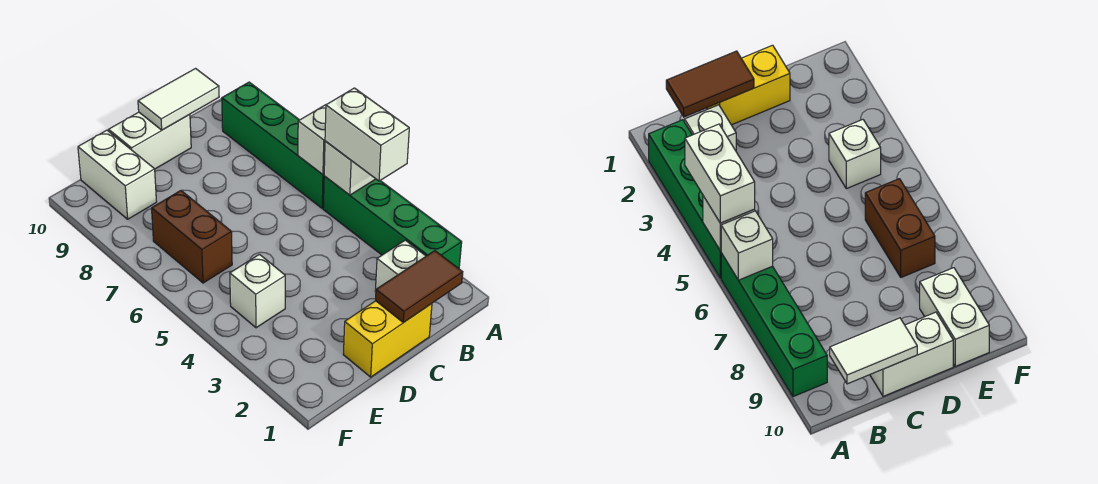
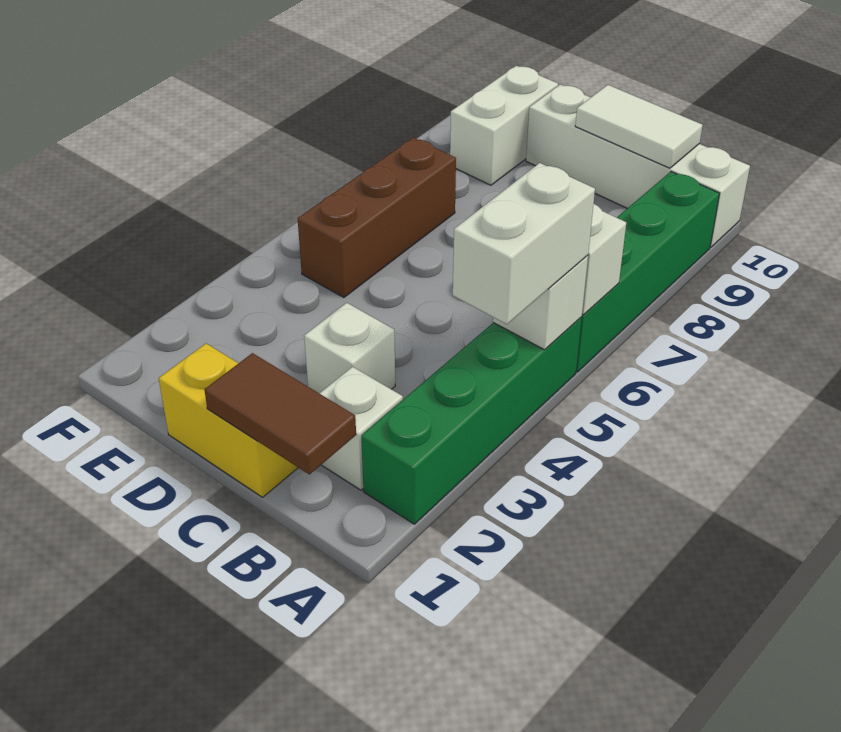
white 1x2 brick [109,112,191,169] -> white 1x4 brick [526,84,750,247]
white 1x1 brick [230,254,285,328] -> white 1x1 brick moved to [304,303,395,393]
brown 1x2 brick [152,191,232,283] -> brown 1x3 brick [298,138,456,298]

